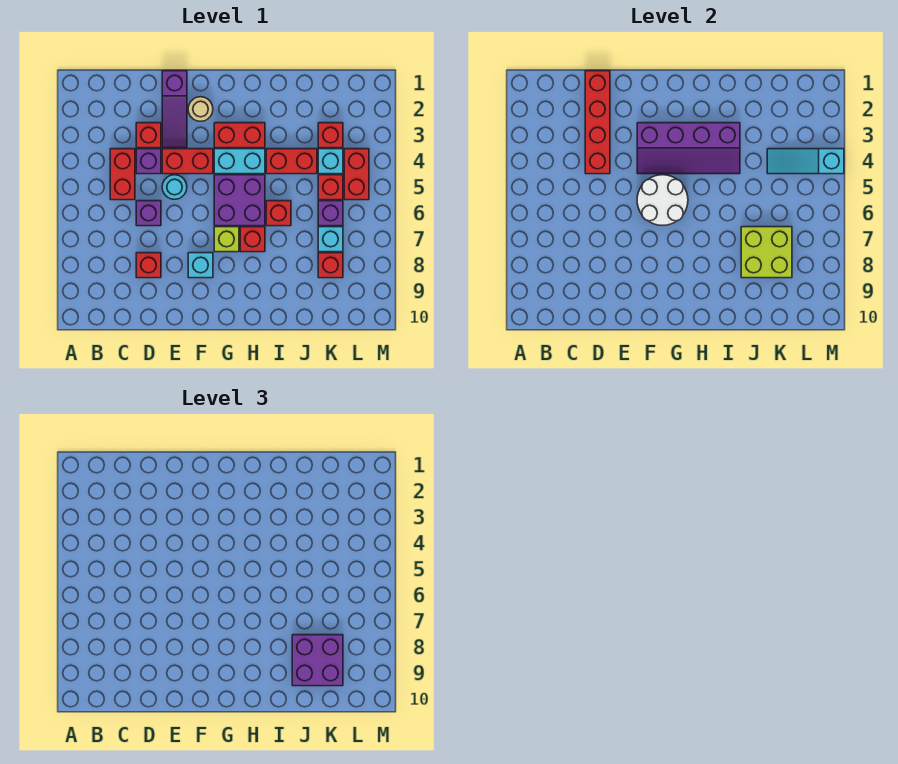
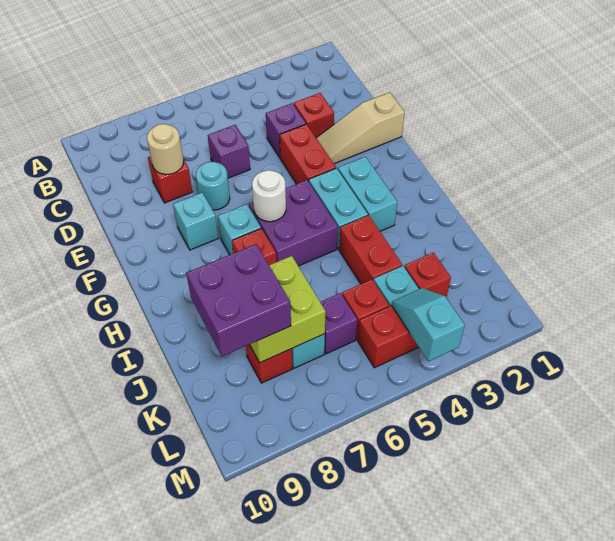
red 1x2 brick [110,149,135,200] -> none
red 1x4 brick [585,71,610,174] -> none
purple 1x3 slope [162,71,187,148] -> tan 1x3 slope [317,92,405,164]
cyan 1x1 round brick [162,175,187,199] -> cyan 1x1 round brick moved to [196,162,230,210]
tan 1x1 round brick [188,97,213,121] -> tan 1x1 round brick moved to [147,124,184,174]
purple 2x4 slope [637,123,740,174] -> none
white 2x2 round brick [637,175,688,225] -> white 1x1 round brick [252,170,286,222]
red 1x2 brick [214,123,265,148] -> cyan 1x2 brick [338,157,397,231]
lime 1x1 brick [214,227,239,252] -> cyan 1x1 brick [218,204,261,255]
red 1x1 brick [266,201,291,226] -> none
cyan 1x3 slope [767,149,844,174] -> cyan 1x2 slope [392,288,465,361]

